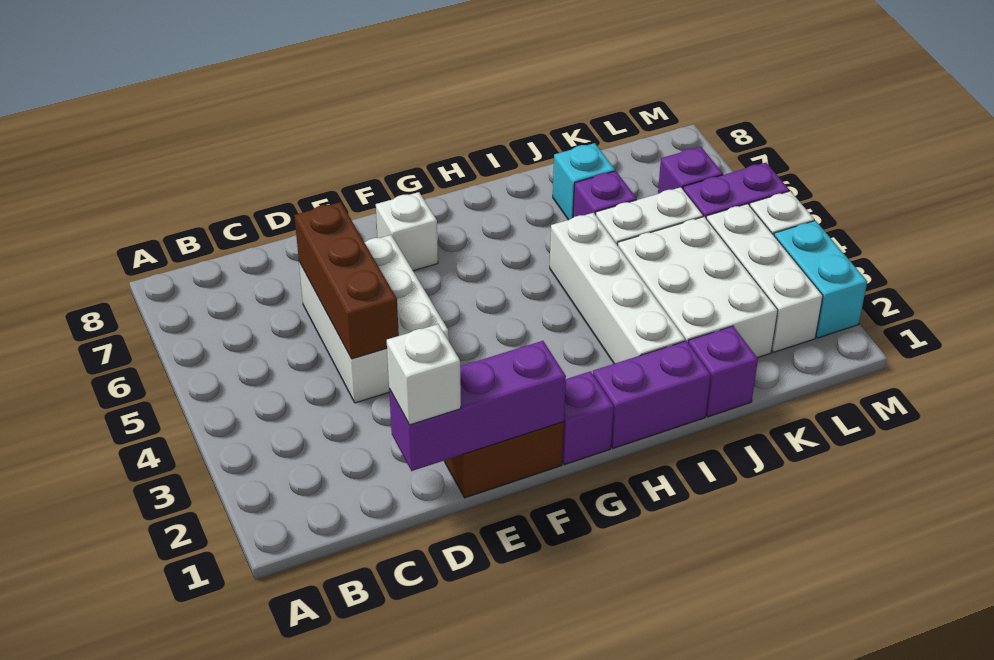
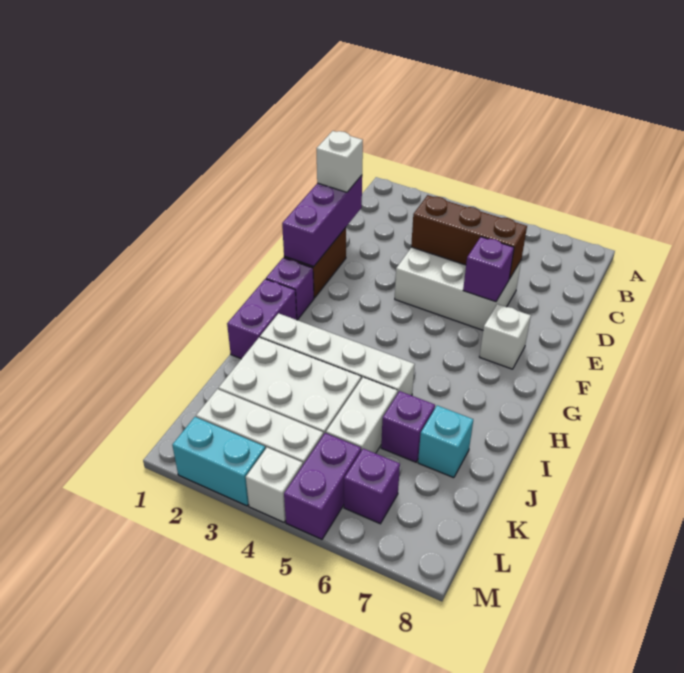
purple 1x1 brick [689,326,758,417] -> purple 1x1 brick moved to [463,237,514,302]

